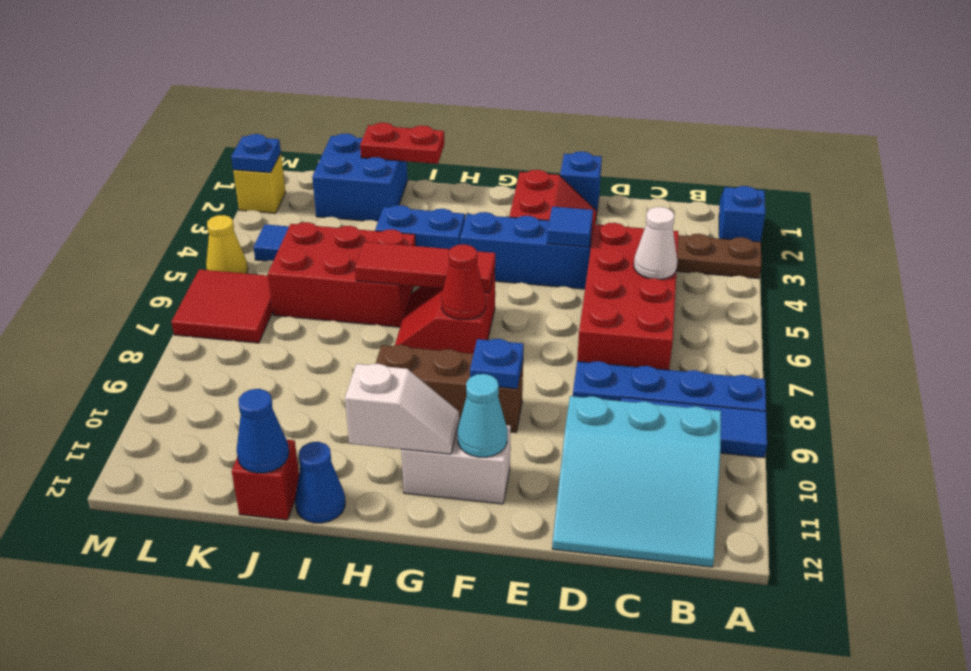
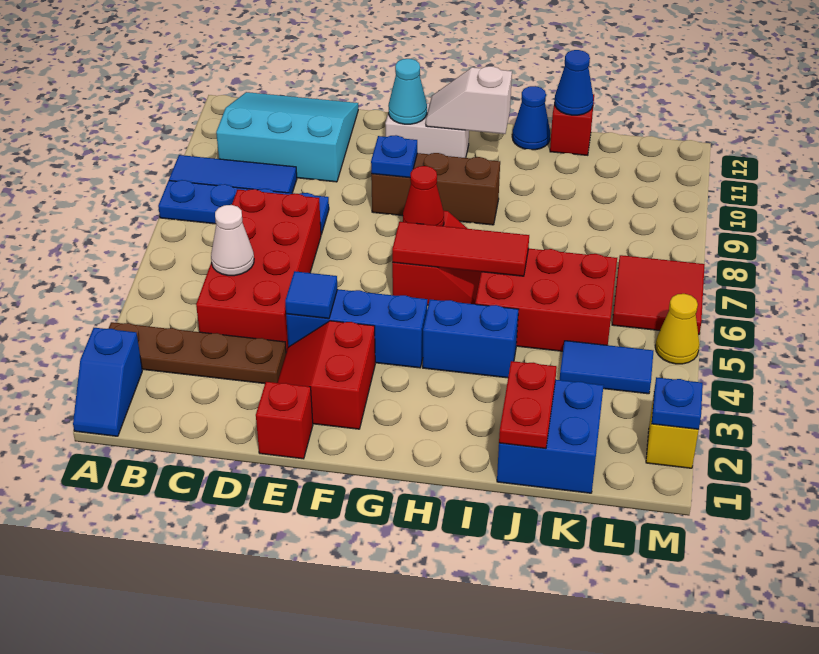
blue 1x1 brick [560,151,602,215] -> red 1x1 brick [256,382,313,459]
red 1x2 plate [360,123,444,164] -> red 1x2 plate turned to [499,361,557,448]

